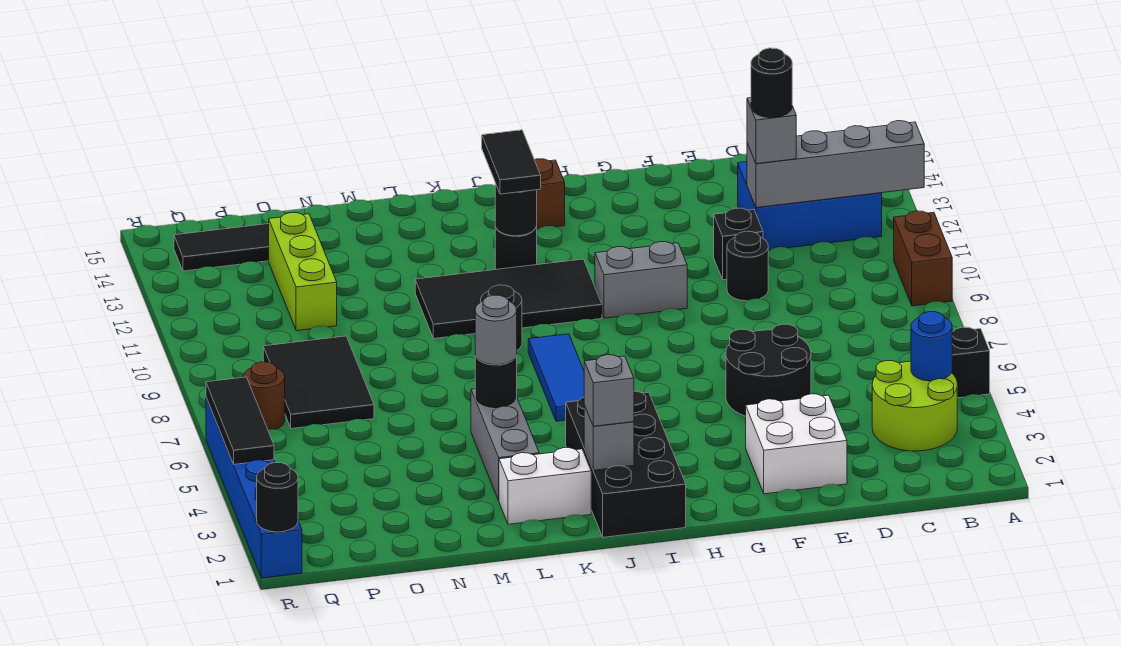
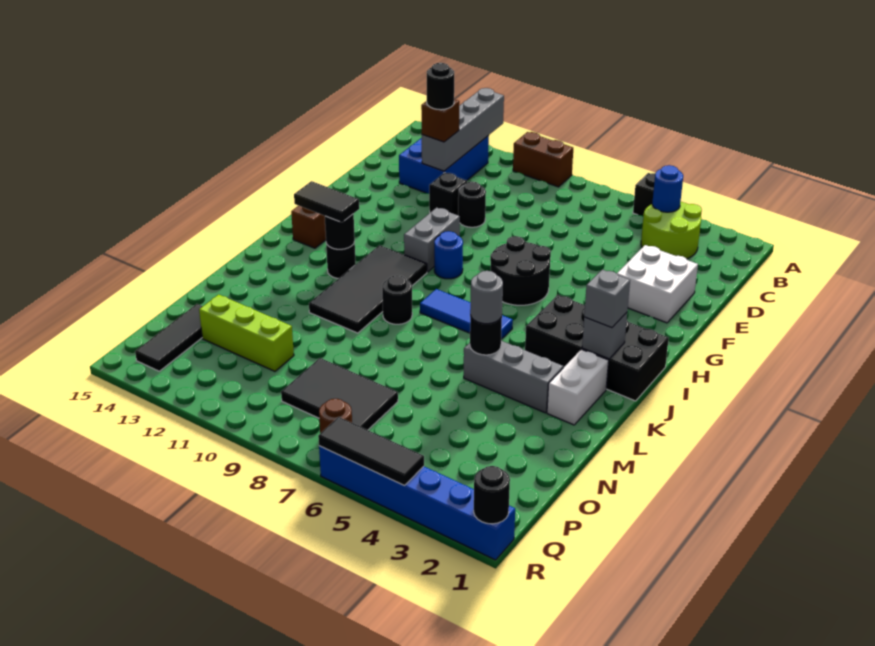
grey 1x1 brick [747,98,796,164] -> brown 1x1 brick [421,99,459,142]
black 2x2 round brick [726,324,811,416] -> black 2x2 round brick moved to [490,236,551,305]
none -> blue 1x1 round brick [434,231,463,279]

